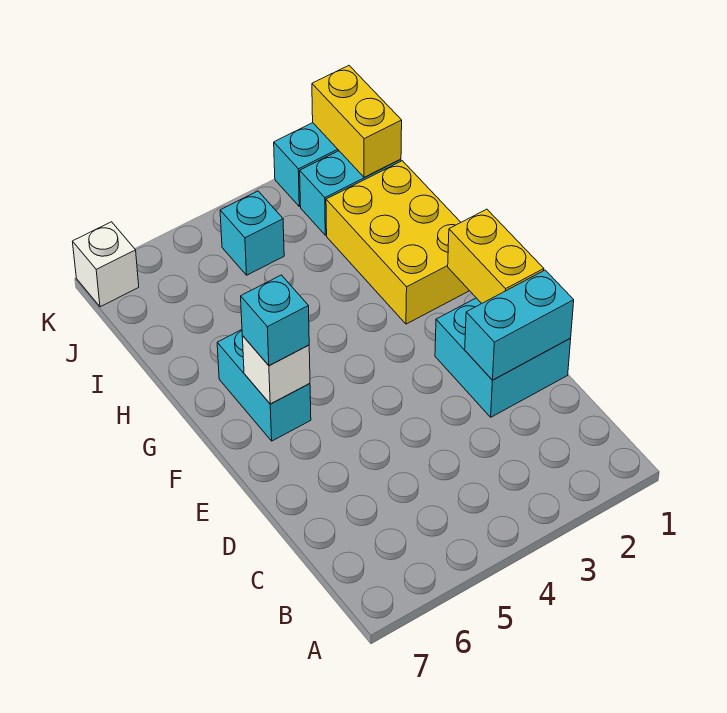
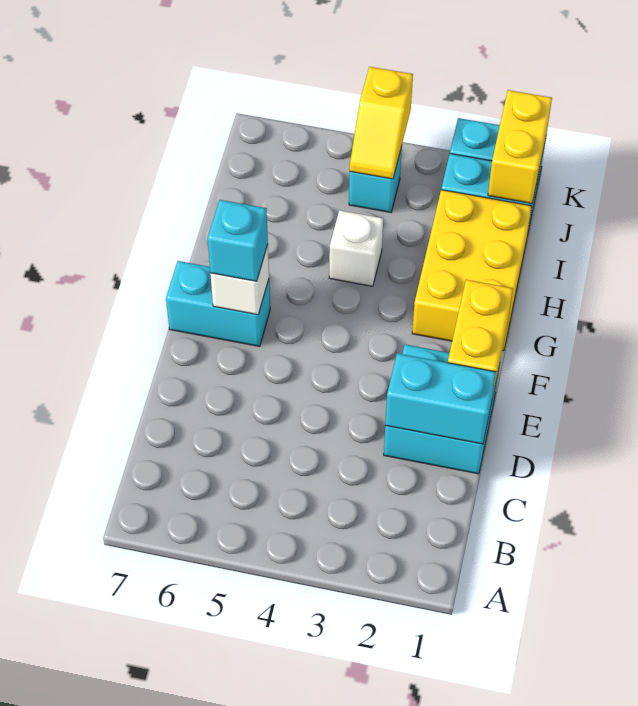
cyan 1x2 brick [217,330,311,441] -> cyan 1x2 brick turned to [166,261,270,346]
none -> yellow 1x2 slope [350,67,413,179]
white 1x1 brick [73,222,139,307] -> white 1x1 brick moved to [329,210,383,286]

